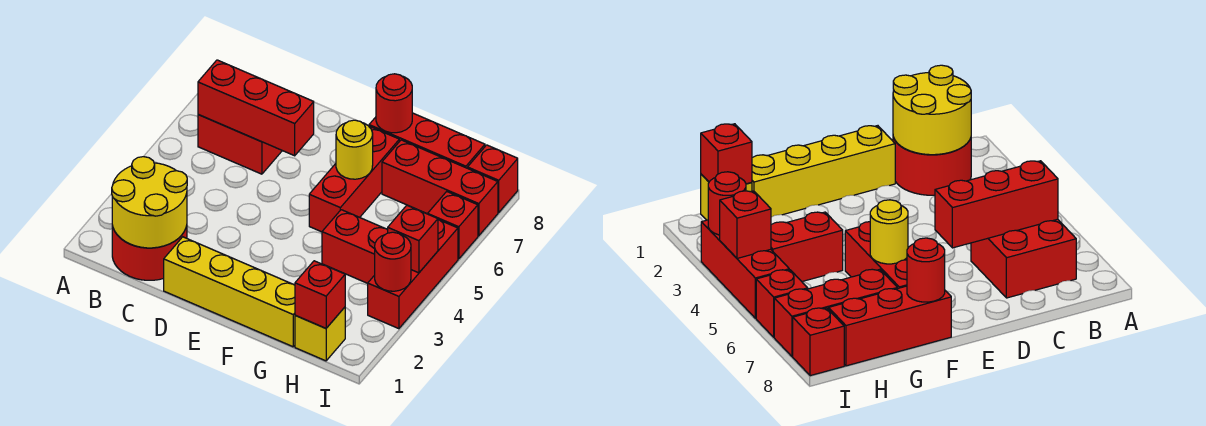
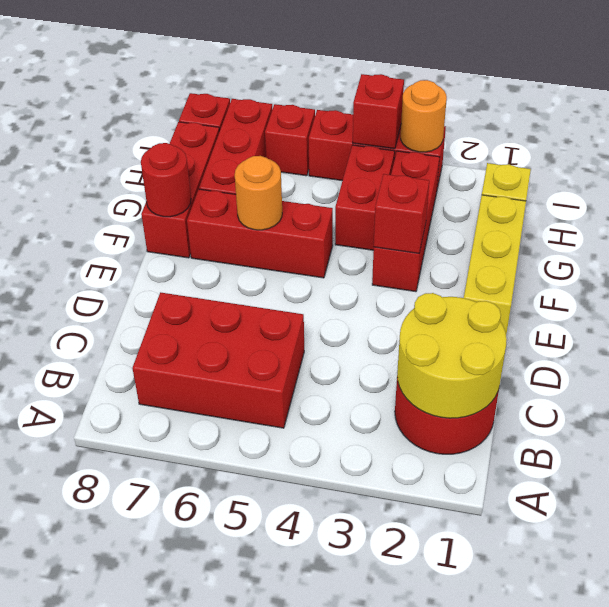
red 2x2 brick [198,115,282,174] -> red 2x3 brick [133,292,304,428]
red 1x3 brick [198,60,314,156] -> red 1x3 brick moved to [372,151,439,292]
yellow 1x4 brick [164,237,295,347] -> yellow 1x3 brick [464,195,526,334]
yellow 1x1 round brick [336,120,373,179] -> orange 1x1 round brick [235,156,282,230]
red 1x1 brick [295,261,345,328] -> red 1x1 brick moved to [374,174,429,253]
red 1x1 round brick [375,232,411,291] -> orange 1x1 round brick [401,80,447,152]

